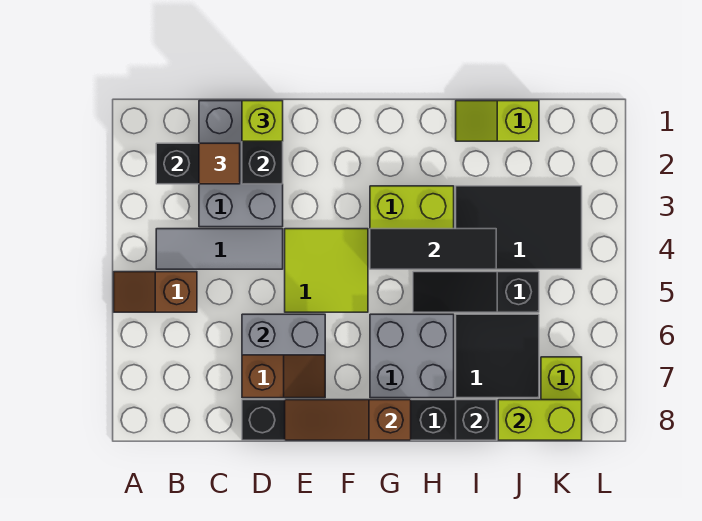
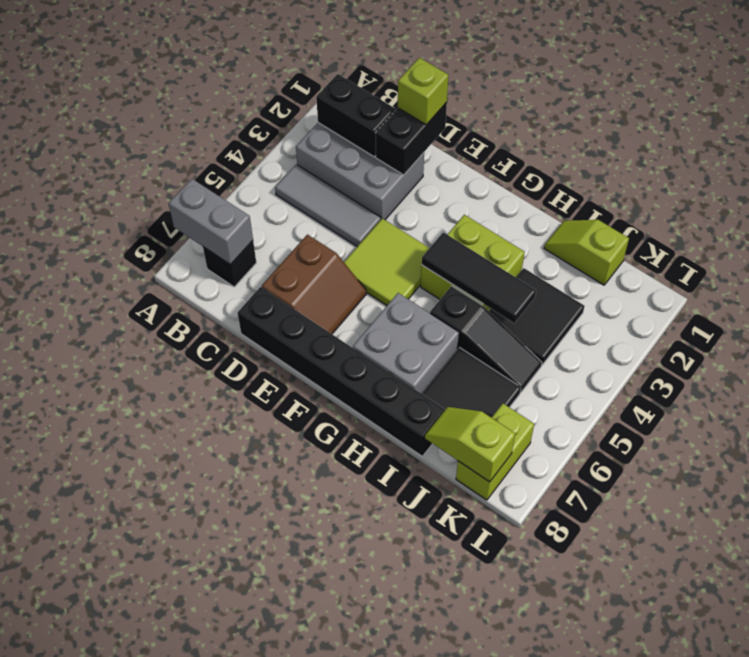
brown 1x2 slope [114,272,197,312] -> none
grey 2x3 brick [199,101,283,227] -> grey 2x3 brick turned to [296,123,424,220]
brown 1x1 tile [199,143,240,184] -> none
grey 1x2 brick [242,314,325,355] -> grey 1x2 brick moved to [169,179,253,265]
brown 1x3 slope [285,400,411,440] -> none
black 1x3 slope [413,272,539,312] -> black 1x3 slope turned to [430,286,542,392]
black 2x3 tile [456,186,582,269] -> black 2x2 tile [489,268,585,365]
black 1x1 brick [456,400,496,440] -> black 1x1 brick moved to [203,241,256,287]
lime 1x2 brick [498,400,582,440] -> lime 1x2 slope [425,407,515,482]

